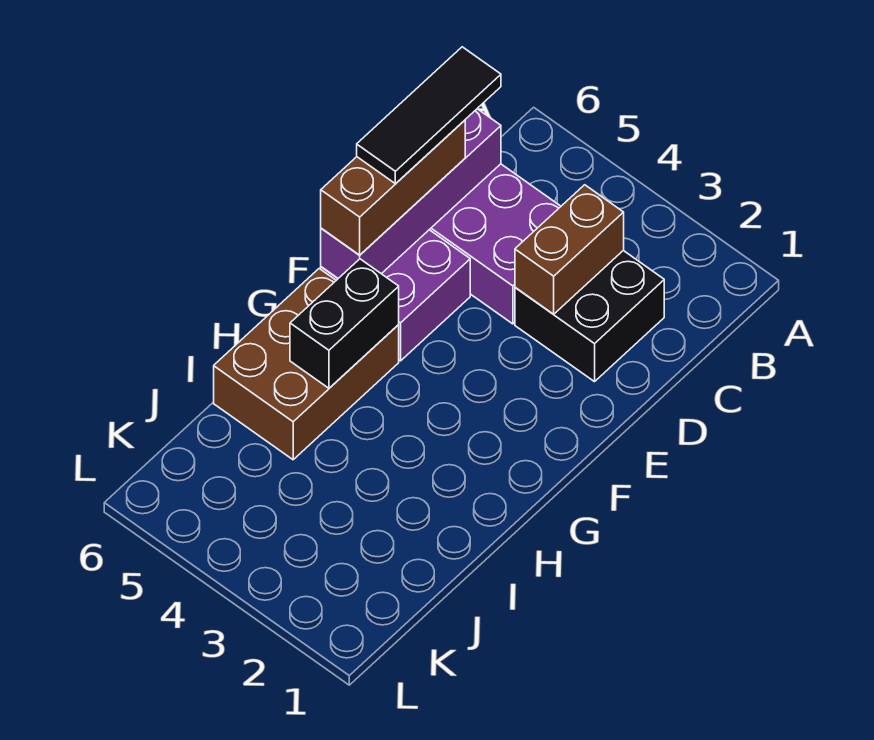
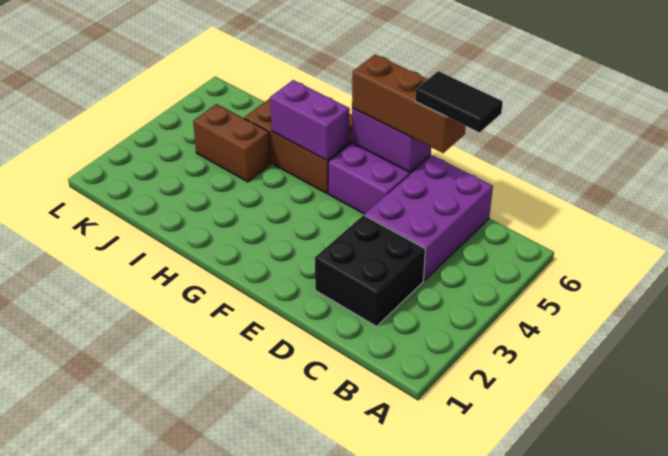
brown 1x2 brick [515,185,624,314] -> brown 1x2 brick moved to [193,104,271,182]
purple 1x4 brick [321,109,501,278] -> purple 1x2 brick [352,108,431,172]
black 1x3 tile [357,47,501,184] -> black 1x2 tile [415,71,503,132]
black 1x2 brick [290,259,399,388] -> purple 1x2 brick [270,80,350,160]

